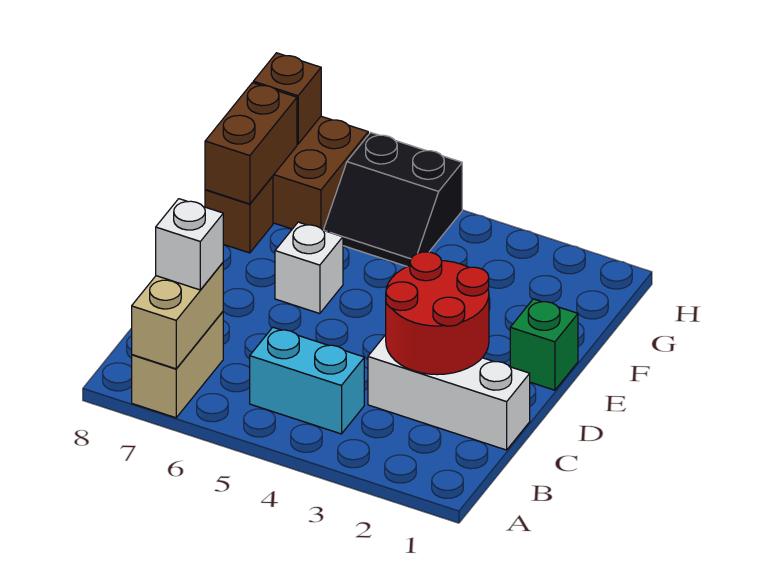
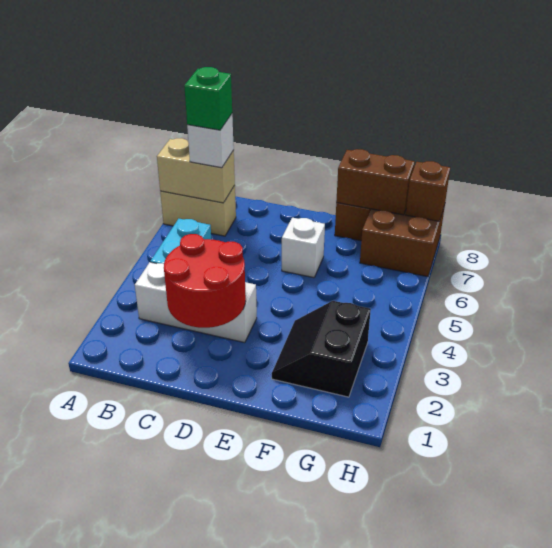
white 1x3 brick [368,335,530,450] -> white 1x3 brick turned to [135,262,257,343]
green 1x1 brick [510,299,578,390] -> green 1x1 brick moved to [184,67,232,130]
black 2x2 slope [324,133,462,267] -> black 2x2 slope moved to [272,301,371,397]

